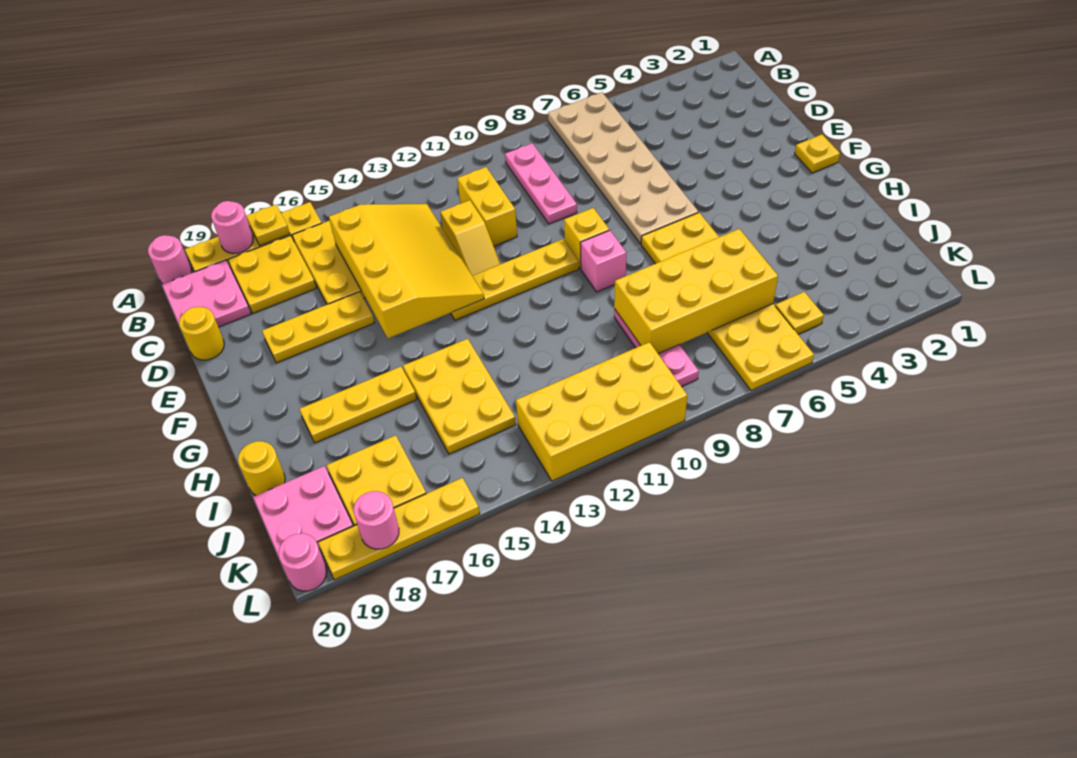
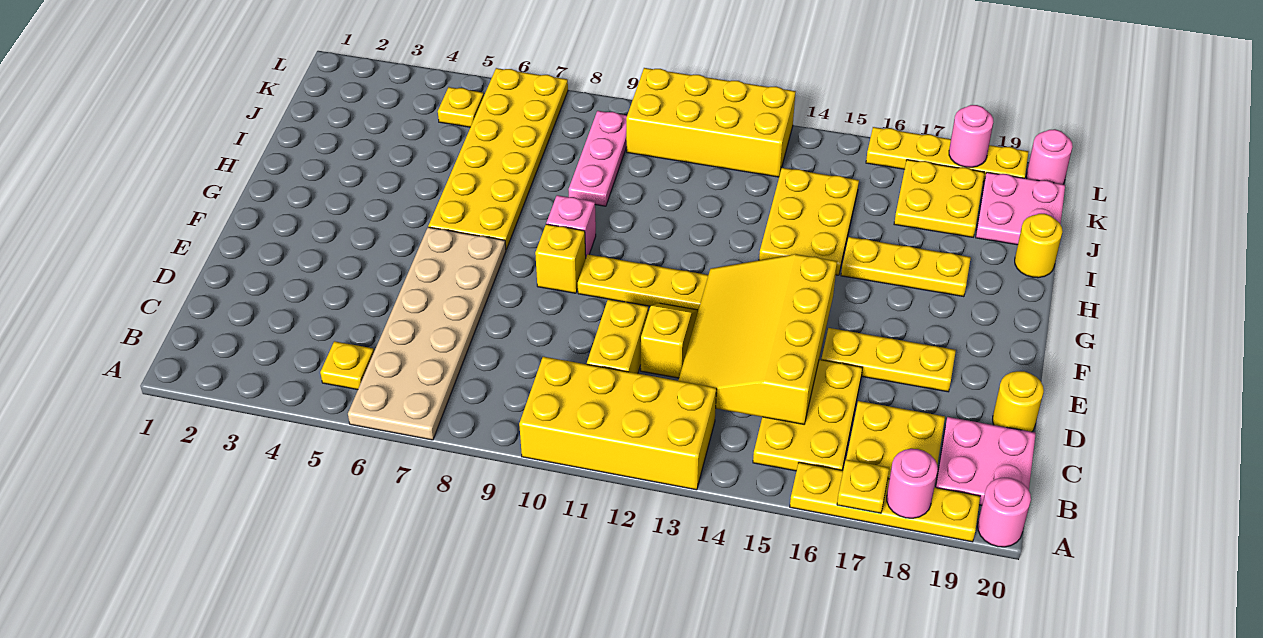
pink 1x3 plate [505,143,577,224] -> none
yellow 1x1 plate [795,134,840,173] -> yellow 1x1 plate moved to [320,341,374,390]
yellow 2x4 brick [614,229,778,354] -> yellow 2x4 brick moved to [519,357,717,490]

